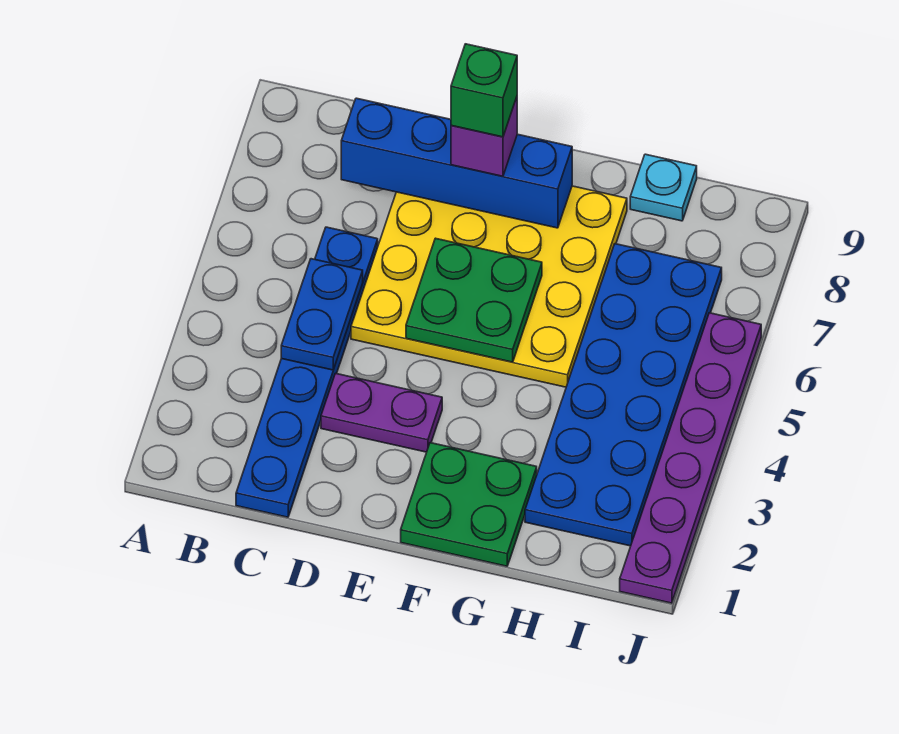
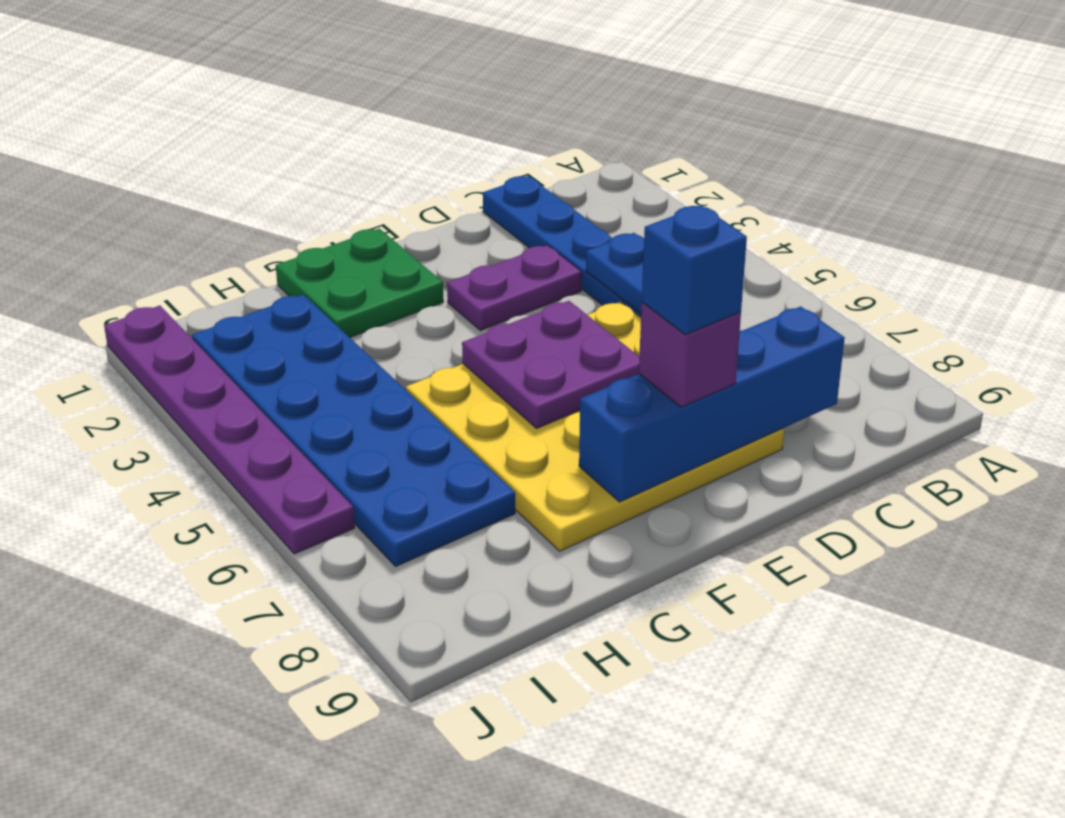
green 2x2 plate [406,238,542,362] -> purple 2x2 plate [462,301,639,428]
green 1x1 brick [451,44,517,137] -> blue 1x1 brick [642,205,747,335]
cyan 1x1 plate [630,154,697,221] -> none

